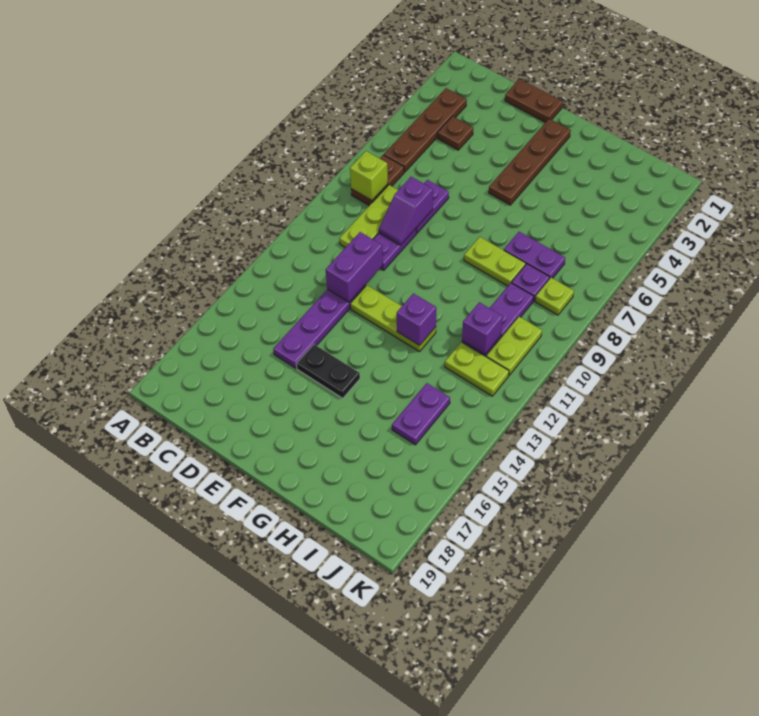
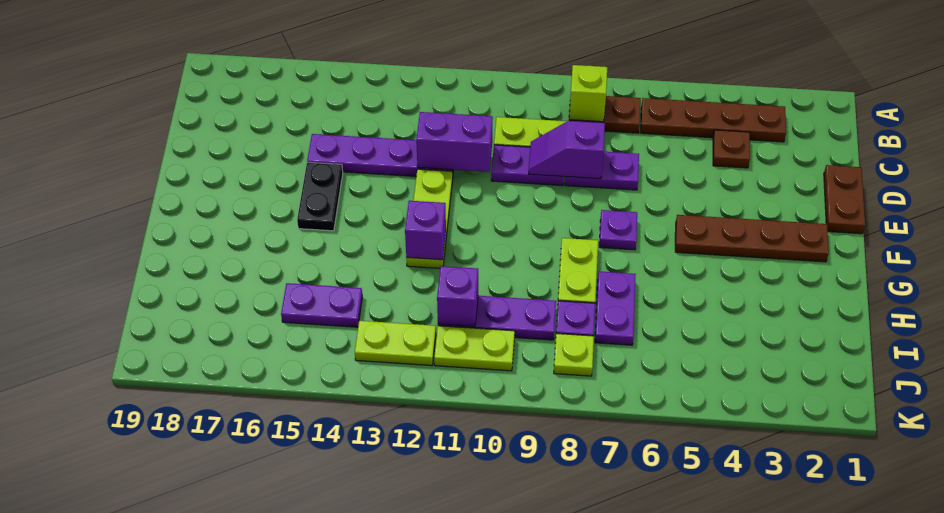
none -> purple 1x1 plate [599,210,637,250]
lime 1x2 plate [445,342,509,396] -> lime 1x2 plate turned to [355,321,436,366]

